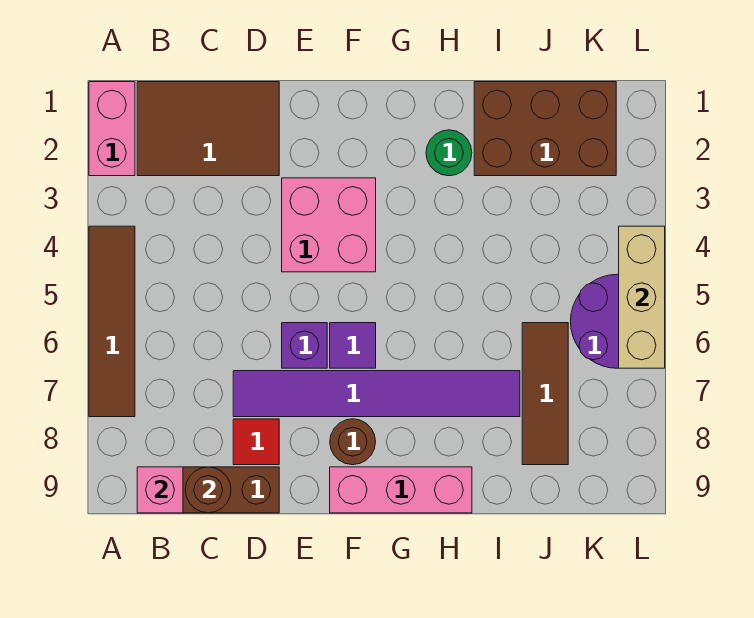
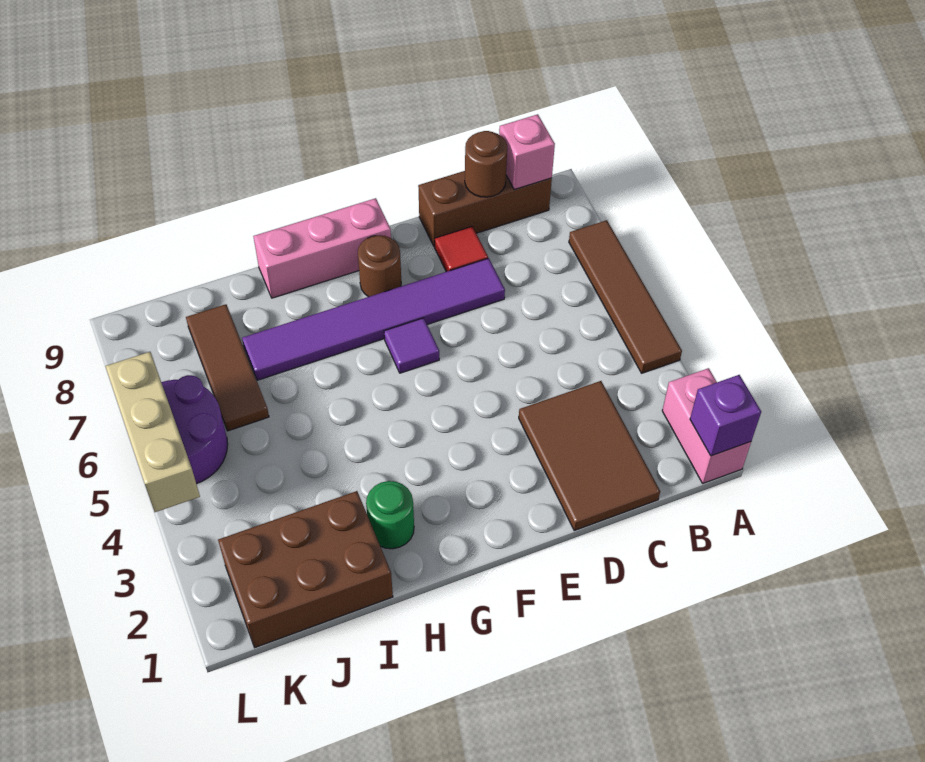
brown 2x3 tile [137,82,279,176] -> brown 2x3 tile turned to [519,381,660,531]
pink 2x2 brick [282,178,376,272] -> none
purple 1x1 brick [282,323,327,368] -> purple 1x1 brick moved to [690,375,761,456]

